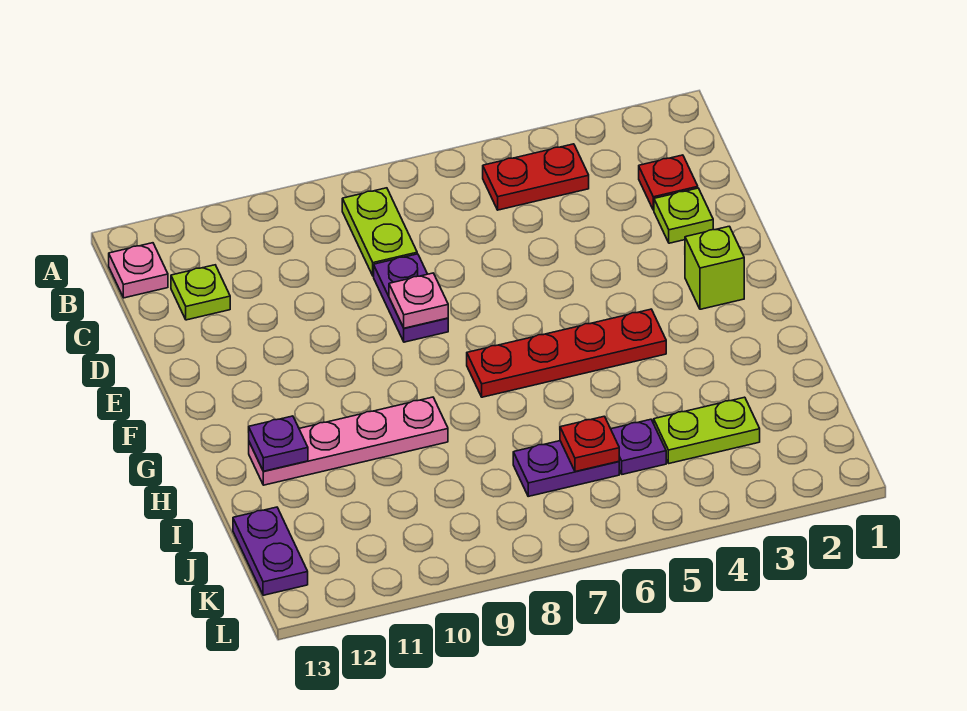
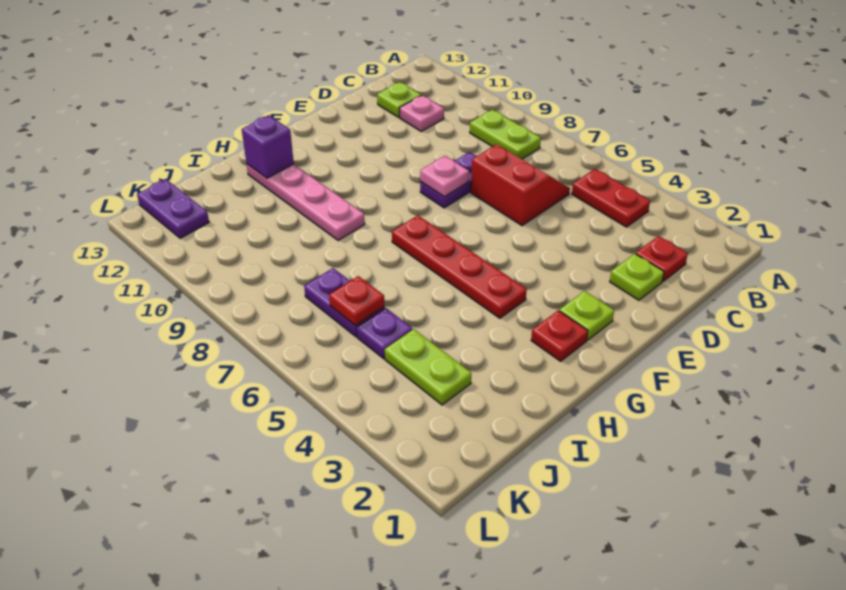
lime 1x2 plate [342,188,417,276] -> lime 1x2 plate turned to [470,109,541,159]
pink 1x1 plate [109,243,168,298] -> pink 1x1 plate moved to [399,95,444,131]
none -> red 2x2 slope [471,144,570,226]
lime 1x1 brick [685,226,744,309] -> lime 1x1 plate [559,291,614,340]
none -> red 1x1 plate [531,310,588,361]
purple 1x1 plate [249,416,308,471] -> purple 1x1 brick [242,115,294,178]
purple 1x2 plate [233,507,308,595] -> purple 1x2 plate turned to [137,179,209,238]

